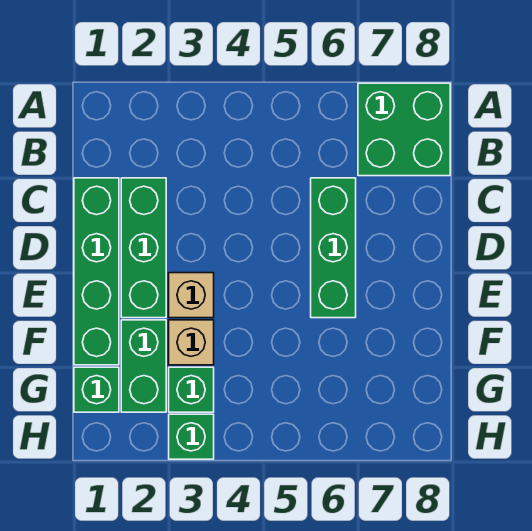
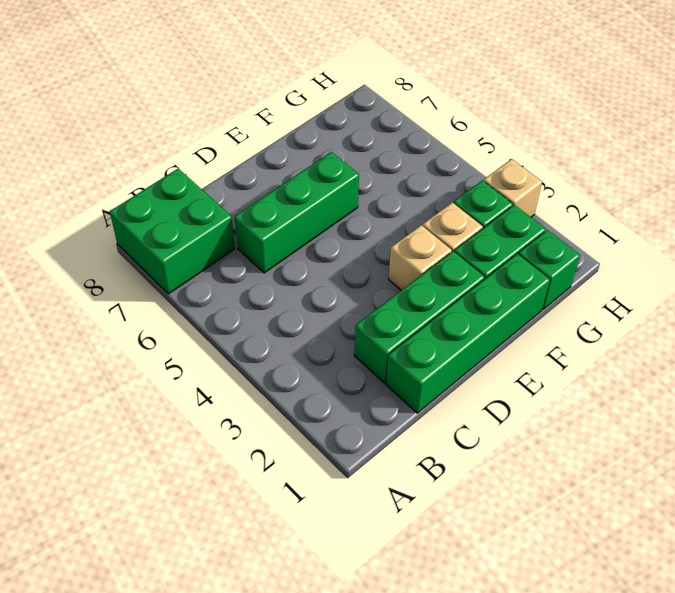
green 1x1 brick [169,414,214,459] -> tan 1x1 brick [484,159,542,217]

